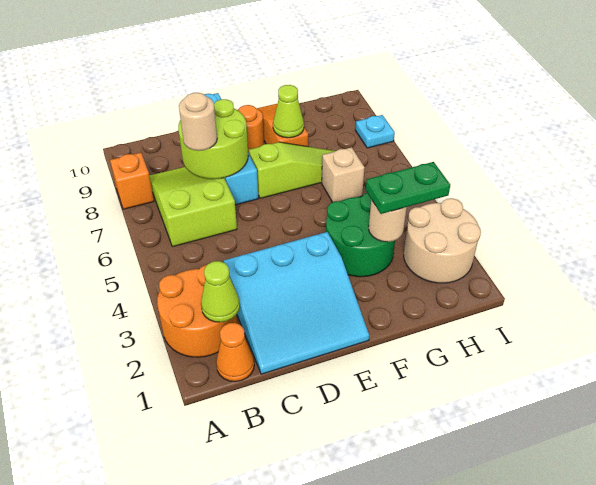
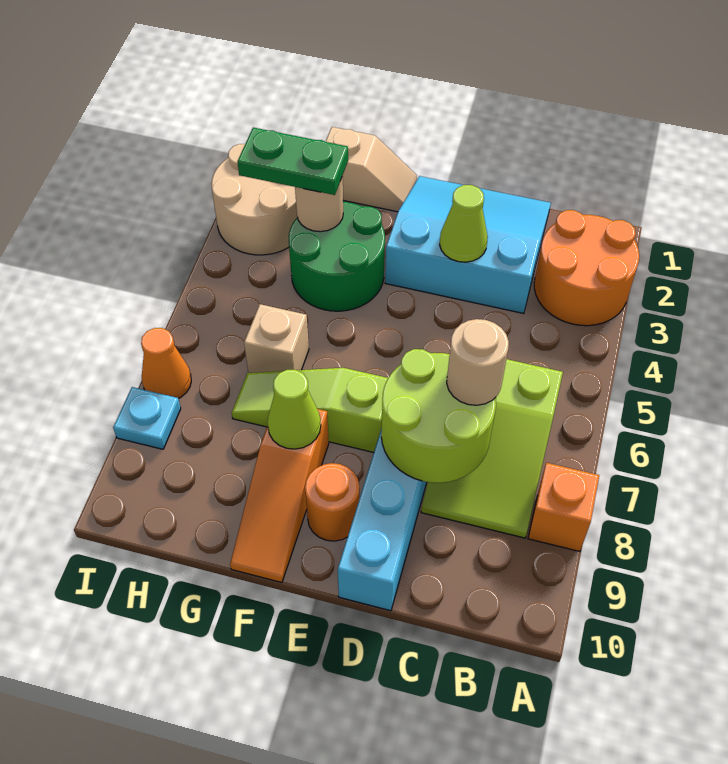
orange 1x1 cone [216,323,254,382] -> orange 1x1 cone moved to [141,328,191,398]
lime 1x1 cone [201,261,240,322] -> lime 1x1 cone moved to [440,185,488,262]
none -> tan 1x2 slope [326,127,417,212]

